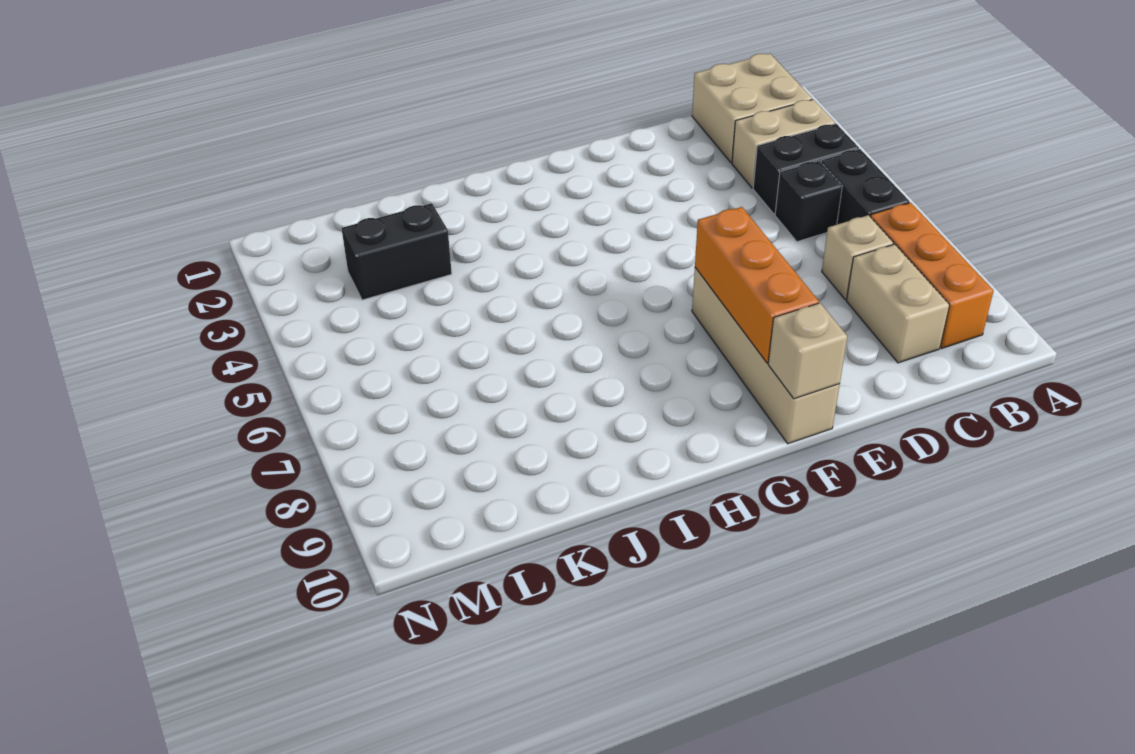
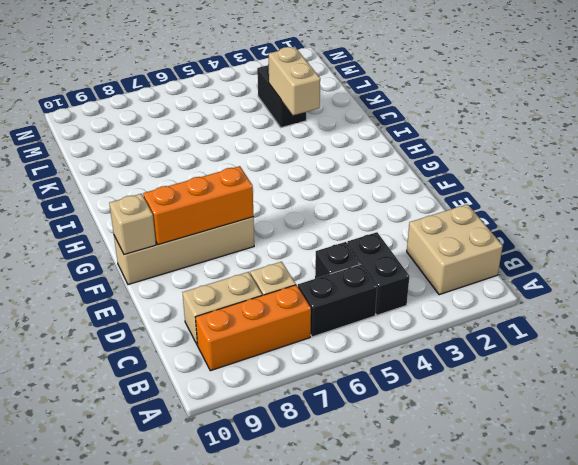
tan 1x2 brick [732,99,835,188] -> tan 1x2 brick moved to [269,47,320,115]

